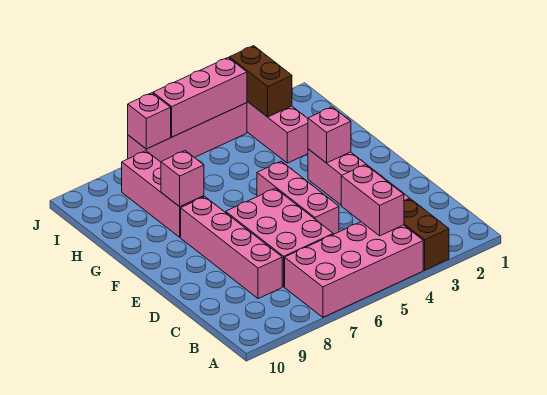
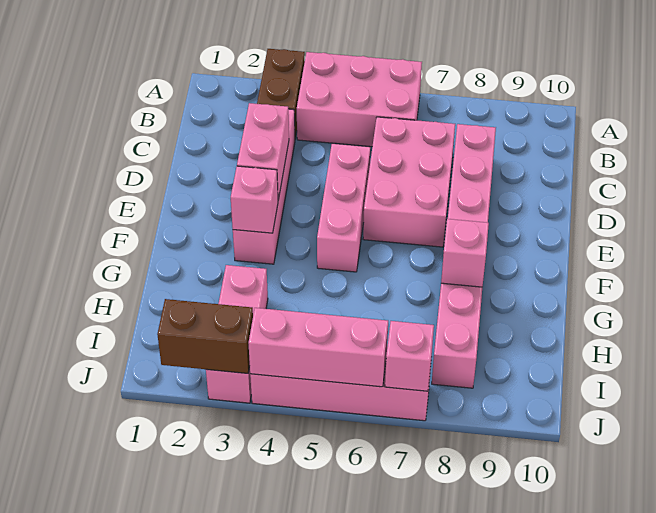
pink 2x4 brick [285,222,423,317] -> pink 2x3 brick [297,52,422,147]
pink 1x2 brick [341,165,404,236] -> pink 1x2 brick moved to [237,103,289,200]
brown 1x2 brick [229,46,292,117] -> brown 1x2 brick turned to [157,299,253,373]

